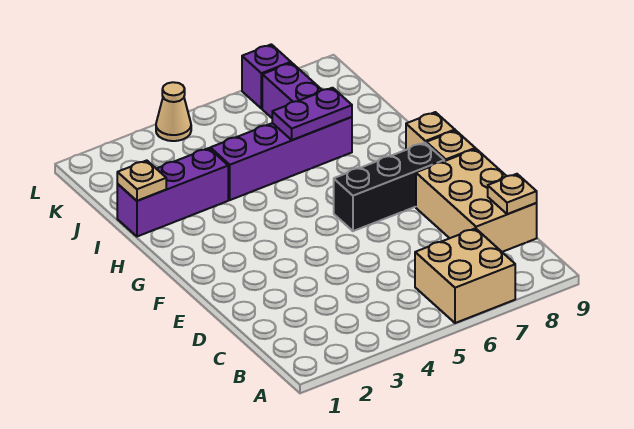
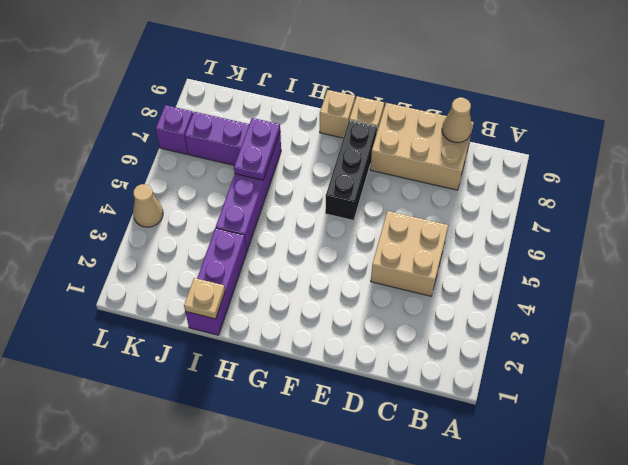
tan 2x2 brick [415,228,515,323] -> tan 2x2 brick moved to [371,211,448,296]
tan 1x1 plate [488,174,537,214] -> tan 1x1 cone [442,98,472,143]

